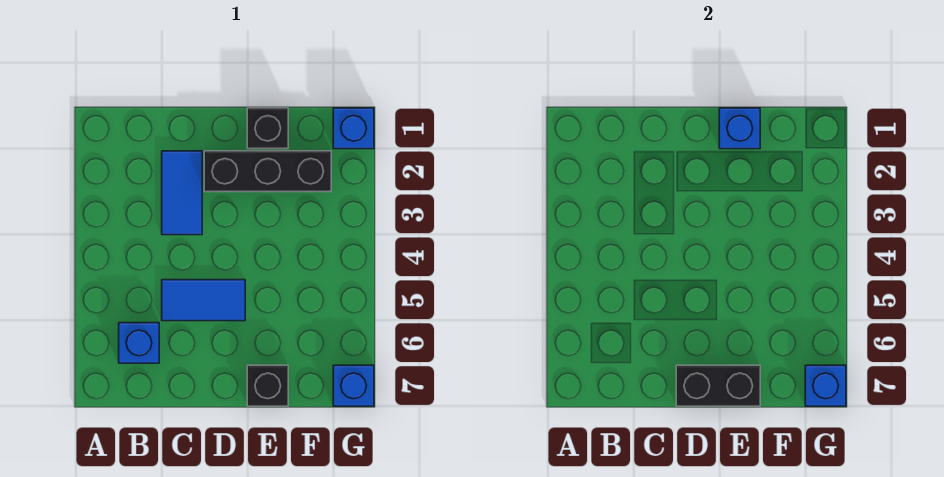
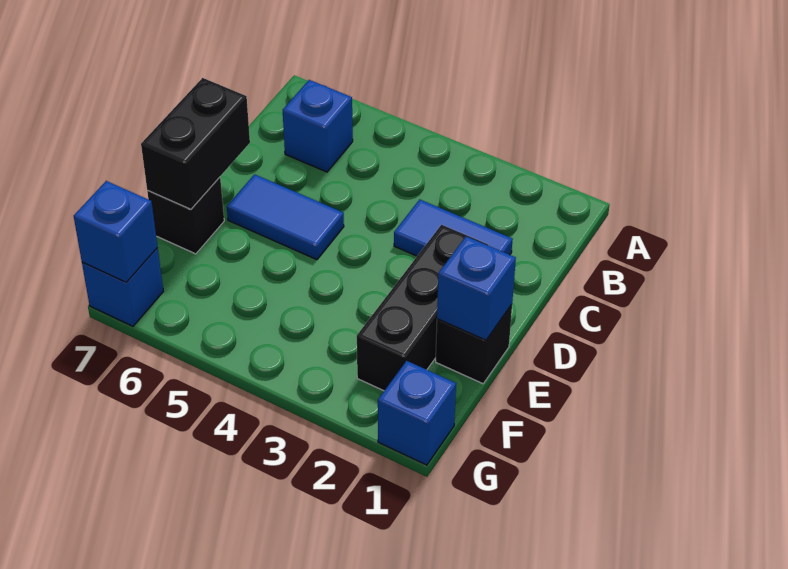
blue 1x2 tile [162,280,245,321] -> blue 1x2 tile turned to [227,174,344,260]

